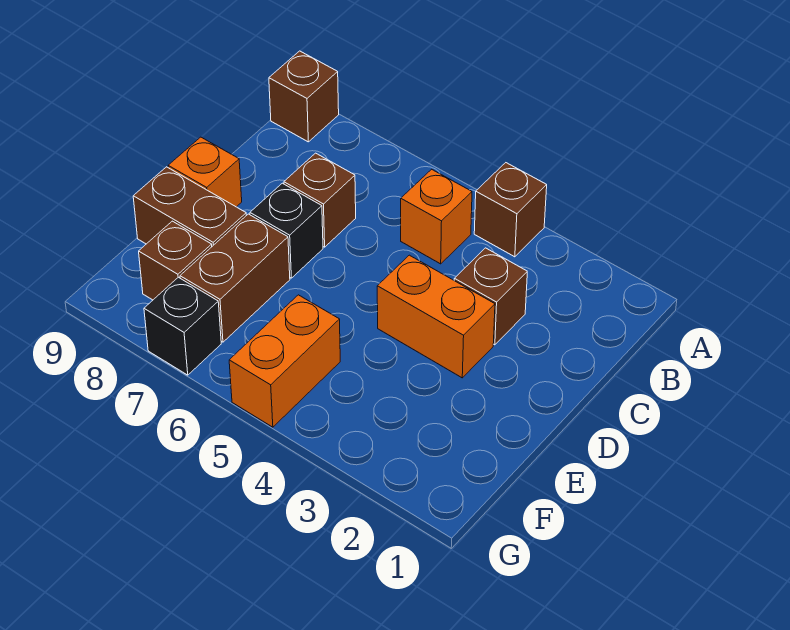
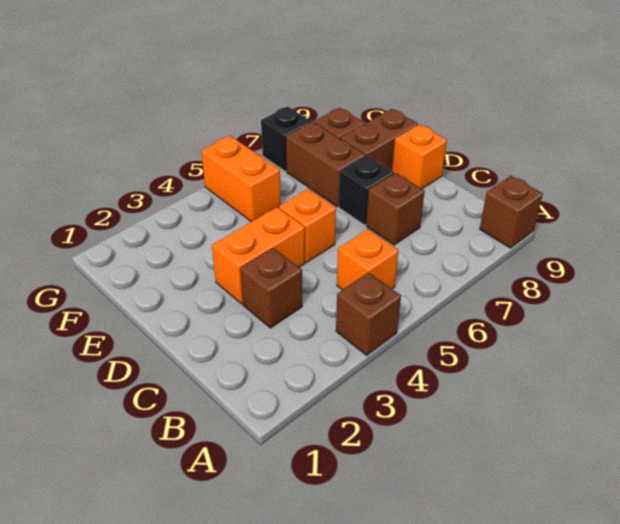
none -> orange 1x1 brick [279,189,336,263]

